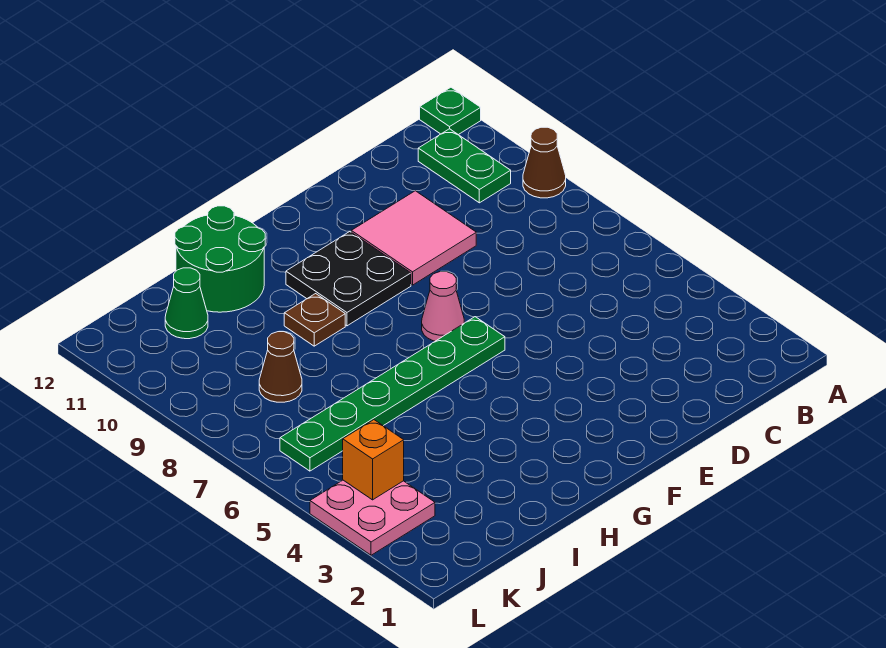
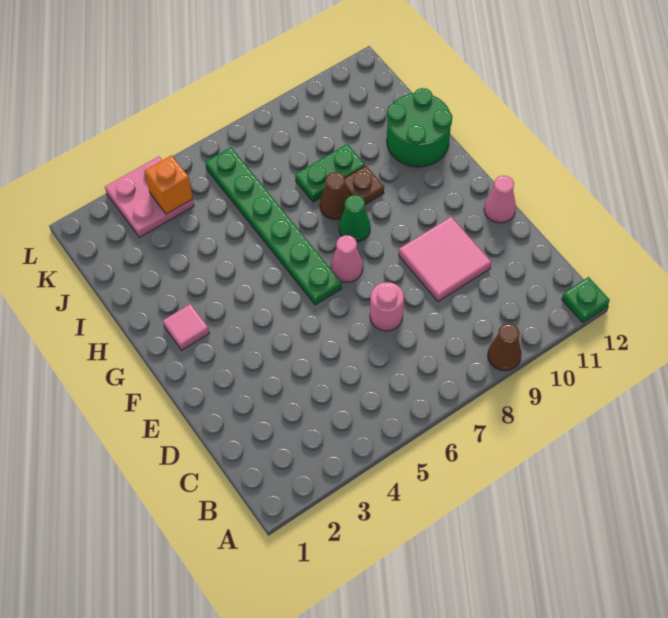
green 1x2 plate [418,129,511,203] -> green 1x2 plate moved to [295,144,365,202]
none -> pink 1x1 round brick [370,282,404,331]
none -> pink 1x1 cone [484,176,516,223]
black 2x2 plate [286,231,411,326] -> none
none -> pink 1x1 tile [163,304,209,350]
brown 1x1 cone [259,332,302,402] -> brown 1x1 cone moved to [320,172,349,220]
green 1x1 cone [165,268,208,339] -> green 1x1 cone moved to [339,195,371,242]

